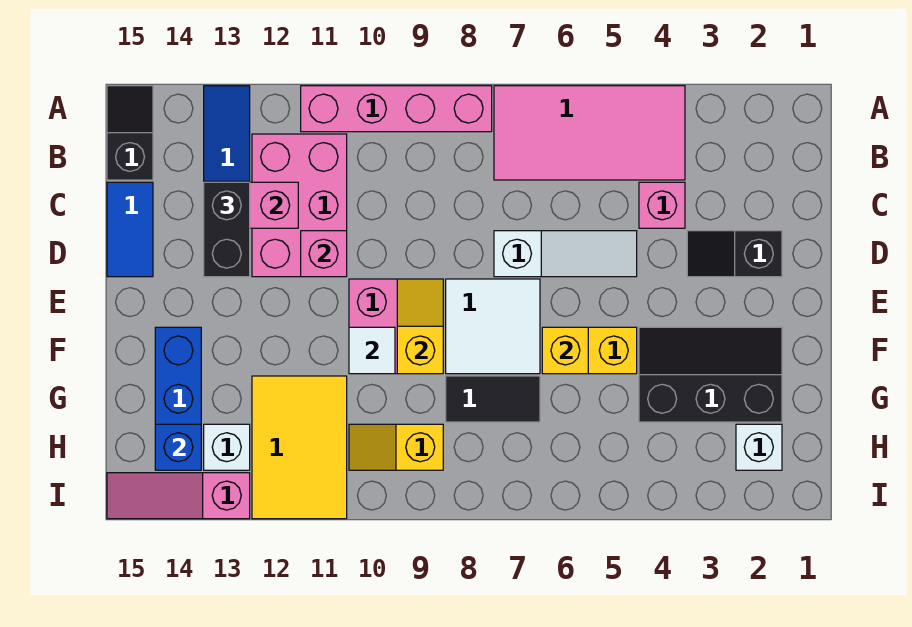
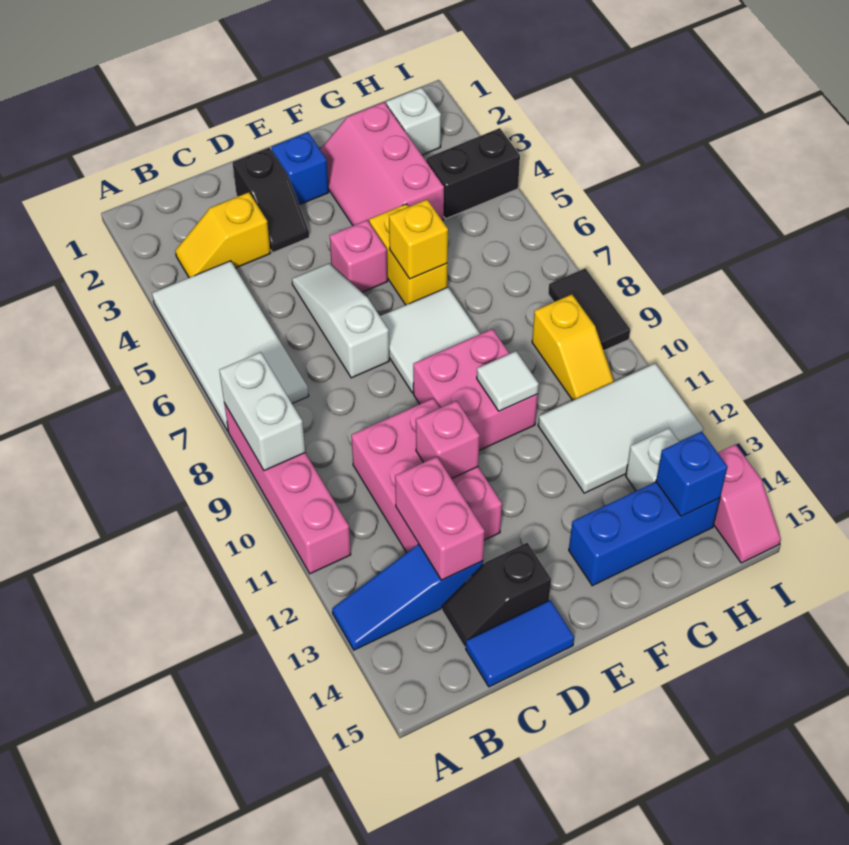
pink 2x4 tile [494,86,685,180] -> white 2x4 tile [152,261,309,431]
none -> white 1x2 brick [219,352,305,471]
black 1x2 slope [107,86,153,180] -> black 1x2 slope moved to [442,543,551,647]
pink 2x3 brick [252,134,347,277] -> pink 2x3 brick turned to [351,399,502,553]
pink 1x1 brick [639,182,685,228] -> pink 1x1 brick moved to [330,220,388,292]
black 1x2 brick [204,182,250,277] -> black 1x2 brick moved to [426,128,520,219]
none -> blue 1x1 brick [271,132,329,205]
yellow 1x2 slope [397,279,443,374] -> yellow 1x2 slope moved to [175,192,270,278]
black 2x3 slope [639,327,782,422] -> pink 2x3 slope [320,102,444,226]
black 1x2 tile [446,376,540,422] -> black 1x2 tile moved to [548,268,630,351]
yellow 2x3 tile [252,376,347,519] -> white 2x3 tile [538,363,704,493]
pink 1x3 slope [107,473,250,519] -> pink 1x2 slope [714,444,781,563]

